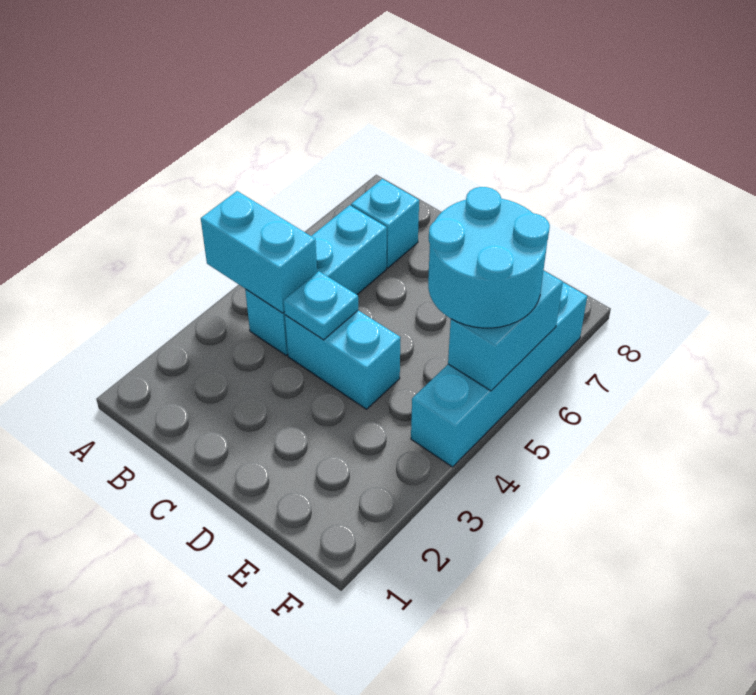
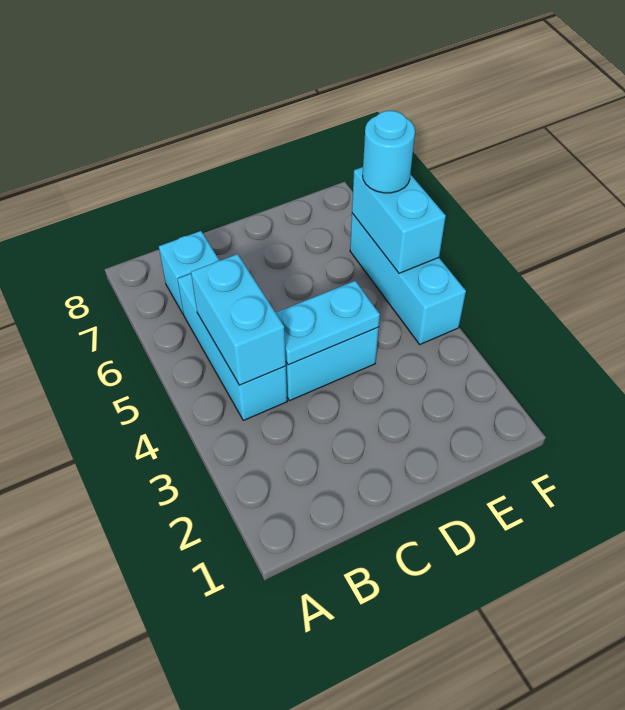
cyan 1x2 brick [201,191,317,313] -> cyan 1x2 brick turned to [191,254,286,385]
cyan 1x1 plate [284,271,358,340] -> cyan 1x2 plate [276,281,380,365]
cyan 2x2 round brick [428,187,550,328] -> cyan 1x1 round brick [363,111,415,193]
cyan 1x4 brick [411,283,587,467] -> cyan 1x3 brick [350,213,466,344]

